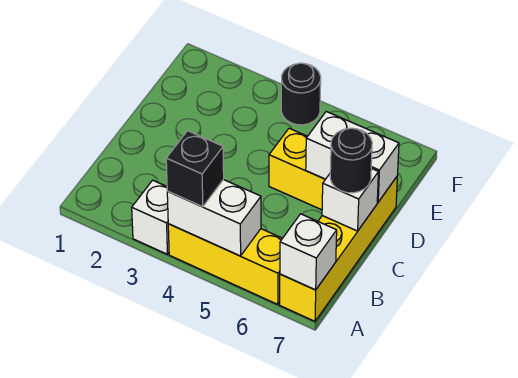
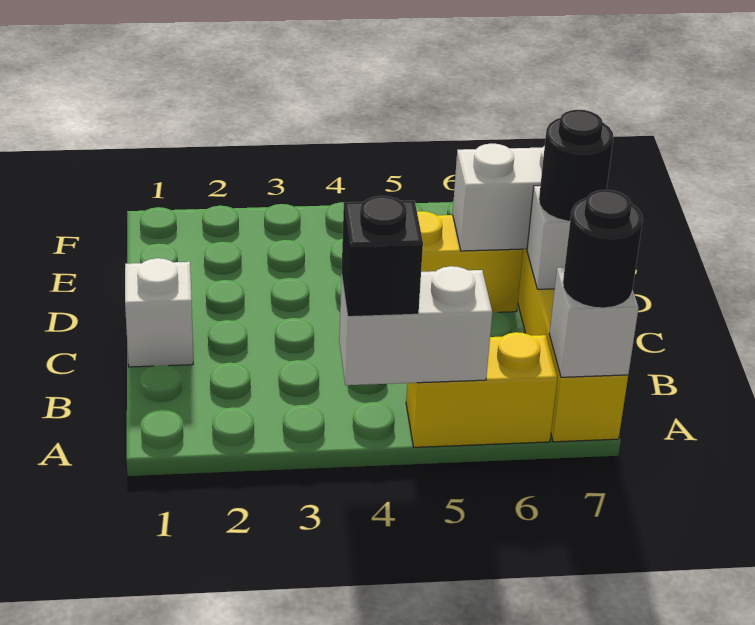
white 1x1 brick [132,180,169,254] -> white 1x1 brick moved to [125,258,193,367]
yellow 1x3 brick [168,224,282,304] -> yellow 1x2 brick [406,332,557,447]
black 1x1 round brick [281,63,321,125] -> black 1x1 round brick moved to [563,190,643,308]

